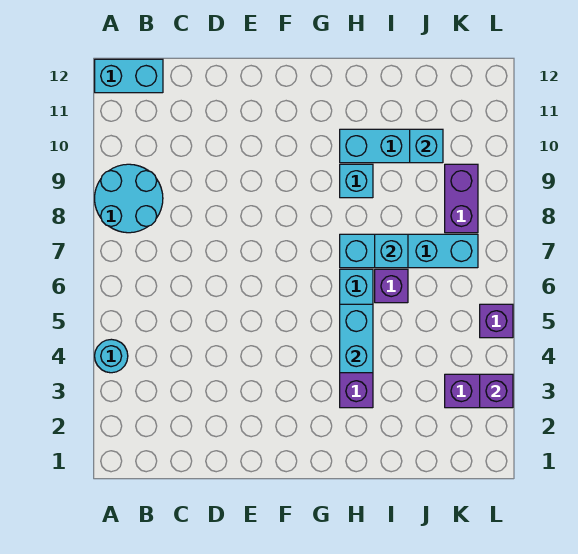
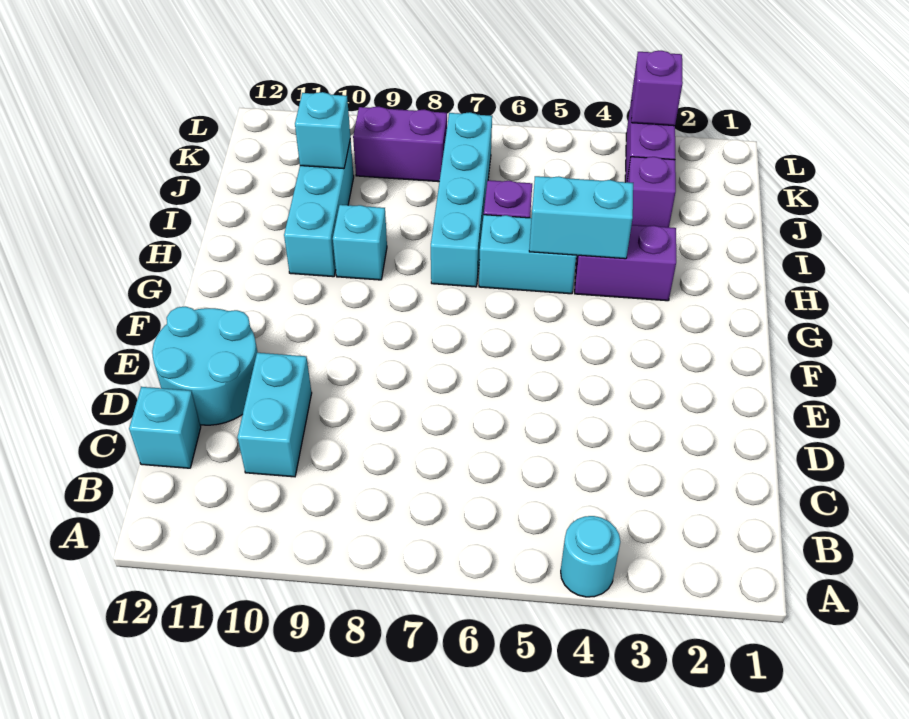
cyan 2x2 round brick [95,164,163,233] -> cyan 2x2 round brick moved to [152,306,258,425]
cyan 1x2 brick [95,59,163,93] -> cyan 1x2 brick moved to [238,353,312,477]
cyan 1x1 brick [375,234,408,268] -> cyan 1x1 brick moved to [129,387,201,468]
purple 1x1 brick [480,304,513,338] -> purple 1x1 brick moved to [627,157,676,227]

